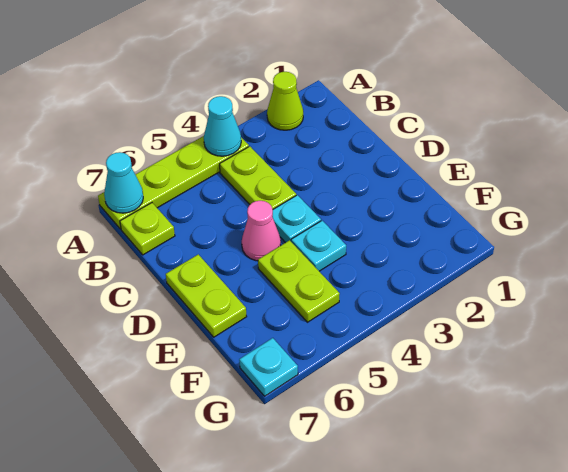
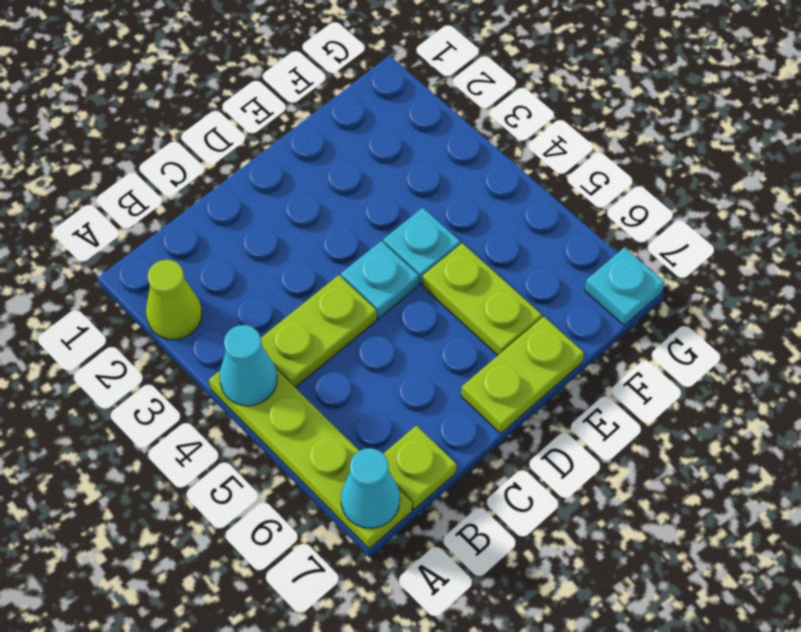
pink 1x1 cone [242,201,281,261] -> none
lime 1x2 plate [258,240,340,322] -> lime 1x2 plate turned to [423,243,542,355]

